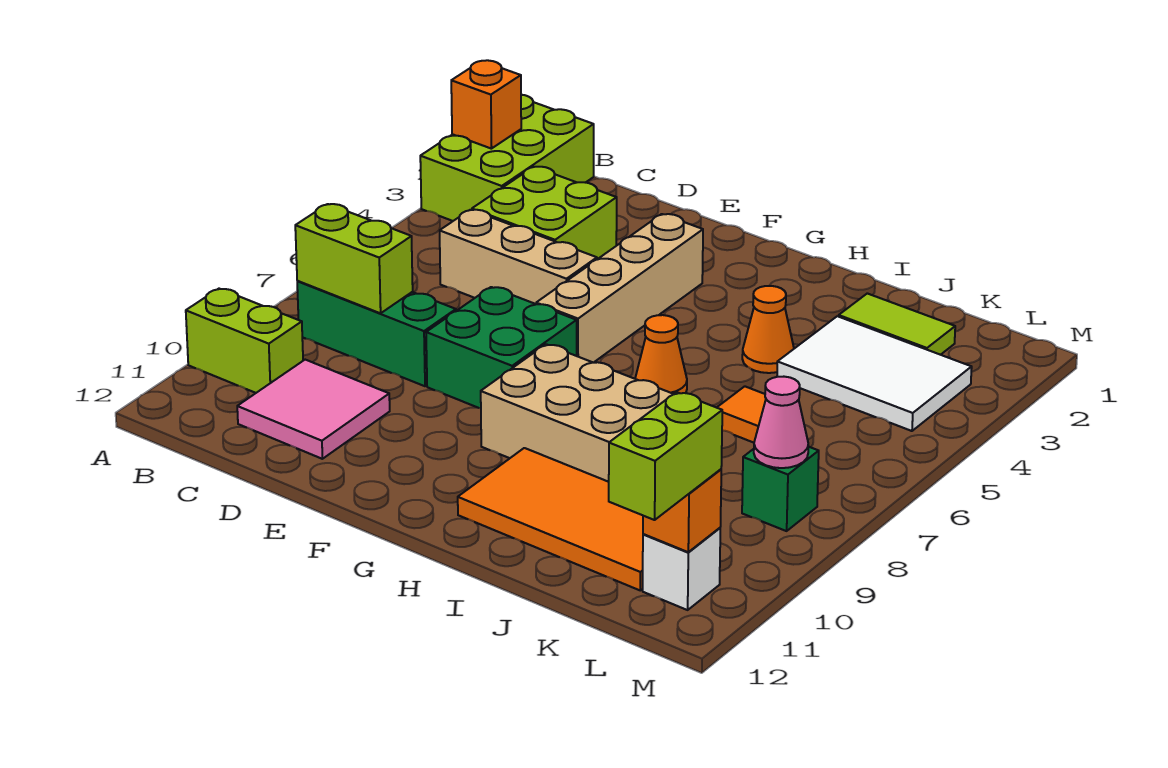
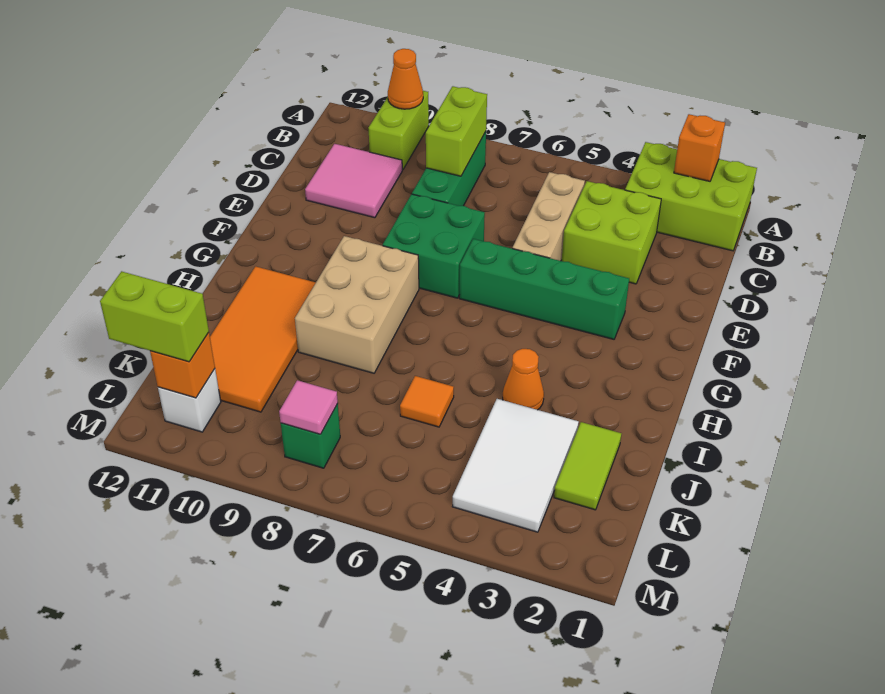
tan 1x4 brick [536,214,703,363] -> green 1x4 brick [459,239,629,339]
orange 1x1 cone [635,315,687,394] -> orange 1x1 cone moved to [388,49,423,109]
pink 1x1 cone [754,377,808,468] -> pink 1x1 tile [279,380,338,434]

